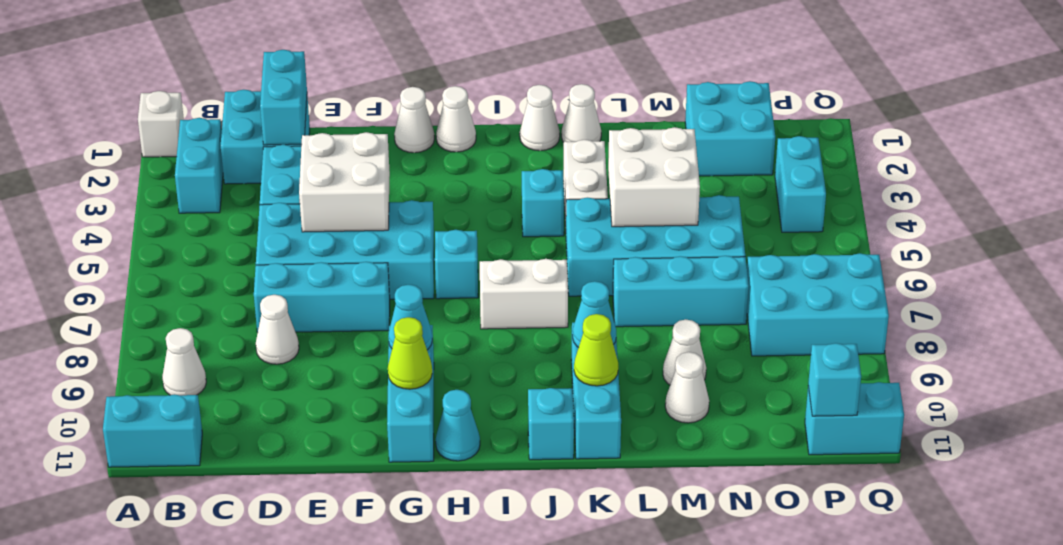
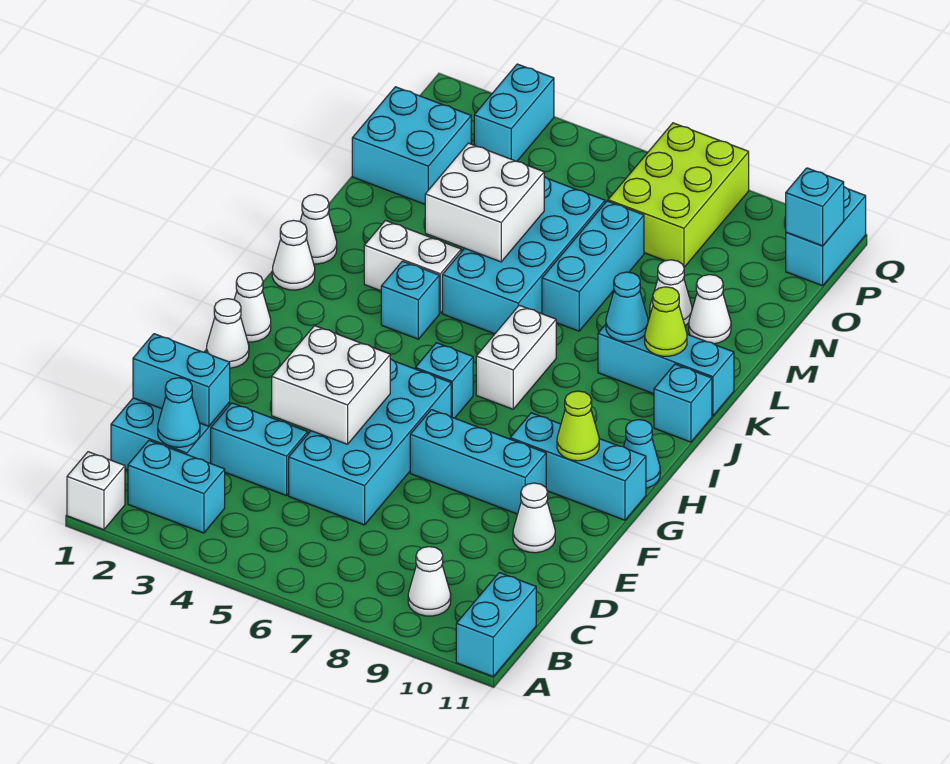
cyan 1x3 brick [254,262,390,332] -> cyan 1x3 brick turned to [410,410,546,514]
white 1x1 cone [256,295,299,364] -> white 1x1 cone moved to [513,483,555,553]
cyan 1x1 cone [388,285,432,350] -> cyan 1x1 cone moved to [158,378,200,447]
cyan 2x3 brick [747,253,889,356] -> lime 2x3 brick [608,123,749,267]
cyan 1x2 brick [775,136,826,232] -> cyan 1x2 brick turned to [474,64,554,161]

